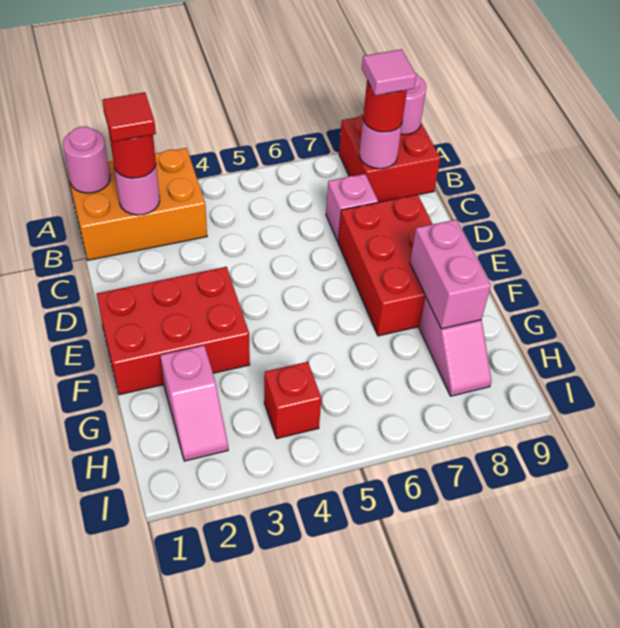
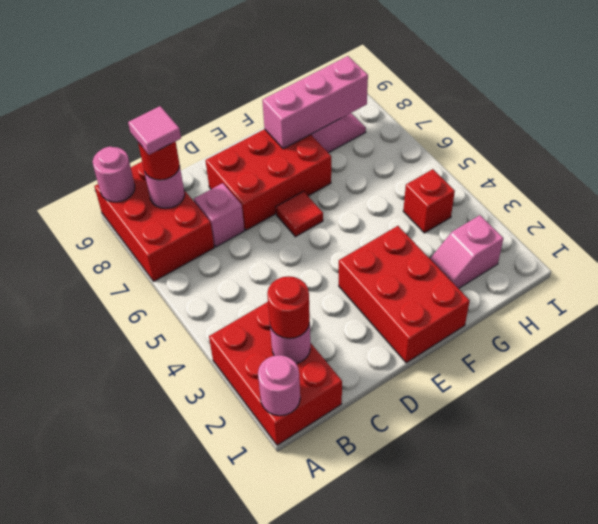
orange 2x3 brick [67,148,207,260] -> red 2x3 brick [209,302,342,445]
red 2x2 brick [339,115,440,203] -> red 2x3 brick [95,162,214,281]
red 1x1 tile [102,92,156,142] -> red 1x1 tile moved to [276,192,323,237]
pink 1x2 brick [410,220,491,329] -> pink 1x3 brick [262,56,368,149]
pink 1x2 slope [160,345,228,461] -> pink 1x2 slope turned to [430,215,503,289]

